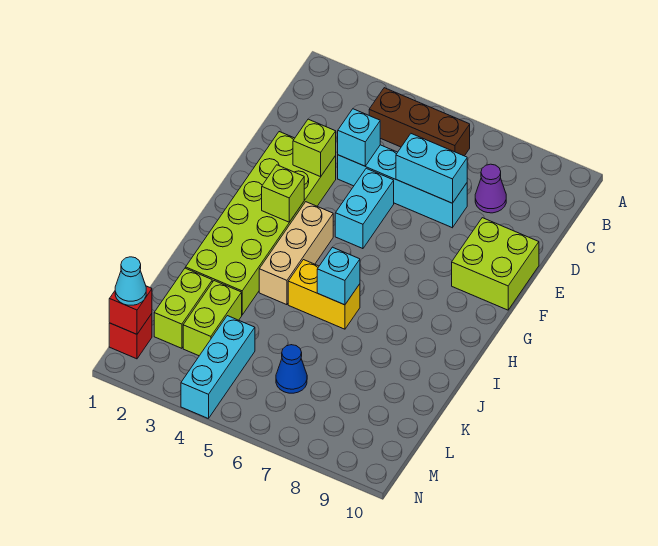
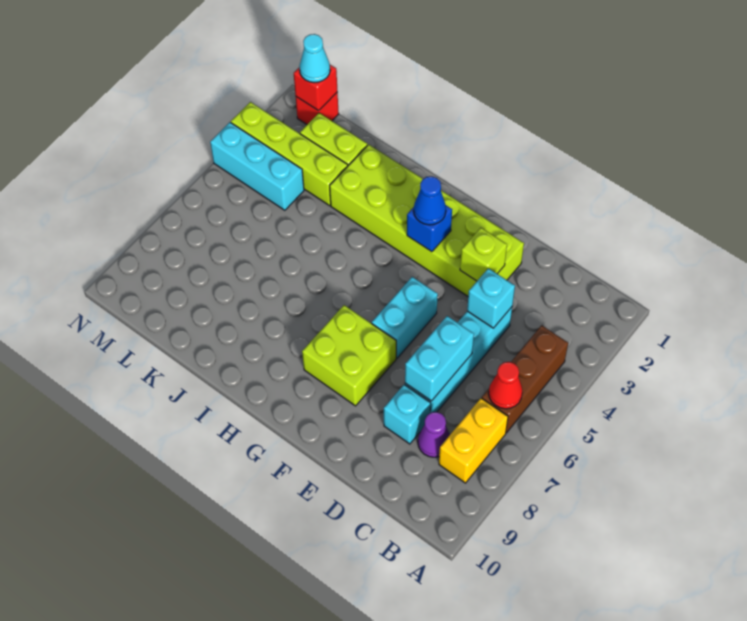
none -> red 1x1 cone [489,362,522,409]
cyan 1x2 brick [335,168,394,249] -> cyan 1x2 brick turned to [372,277,438,358]
lime 2x2 brick [452,218,539,310] -> lime 2x2 brick moved to [302,305,396,406]
lime 1x1 brick [262,165,304,222] -> blue 1x1 brick [407,205,452,252]
tan 1x3 brick [259,202,333,305] -> none
yellow 1x2 brick [288,260,360,329] -> yellow 1x2 brick moved to [439,398,508,483]
cyan 1x1 brick [317,247,360,305] -> cyan 1x1 brick moved to [384,385,430,444]
lime 1x2 brick [183,281,242,356] -> lime 1x4 brick [231,102,348,206]
blue 1x1 cone [276,345,307,393] -> blue 1x1 cone moved to [414,176,446,225]

